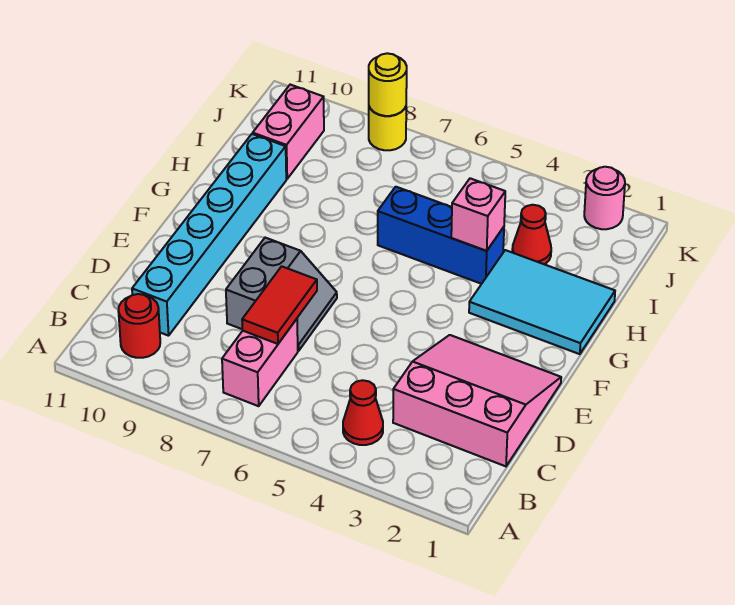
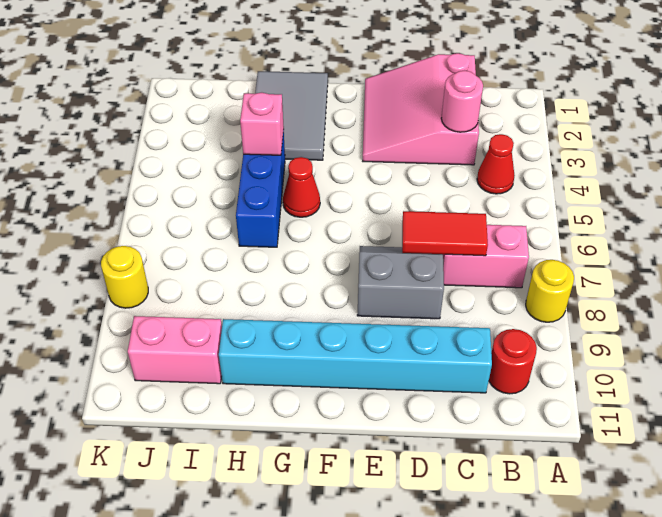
cyan 2x3 tile [469,250,615,354] -> grey 2x3 tile [255,71,328,160]
red 1x1 cone [512,205,551,264] -> red 1x1 cone moved to [283,157,320,217]
pink 1x1 round brick [584,167,625,229] -> pink 1x1 round brick moved to [441,71,483,132]
yellow 1x1 round brick [369,53,407,116] -> yellow 1x1 round brick moved to [526,260,574,322]

